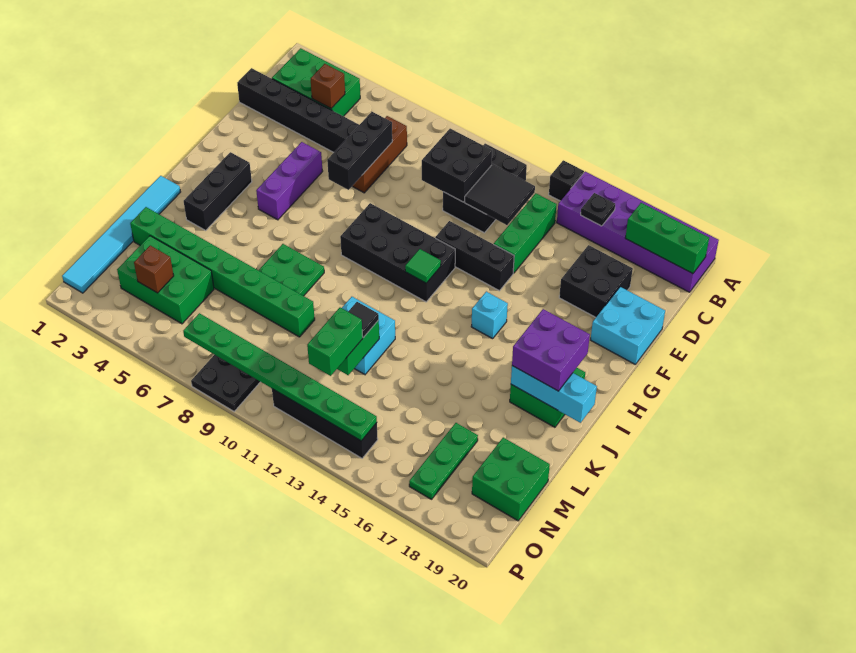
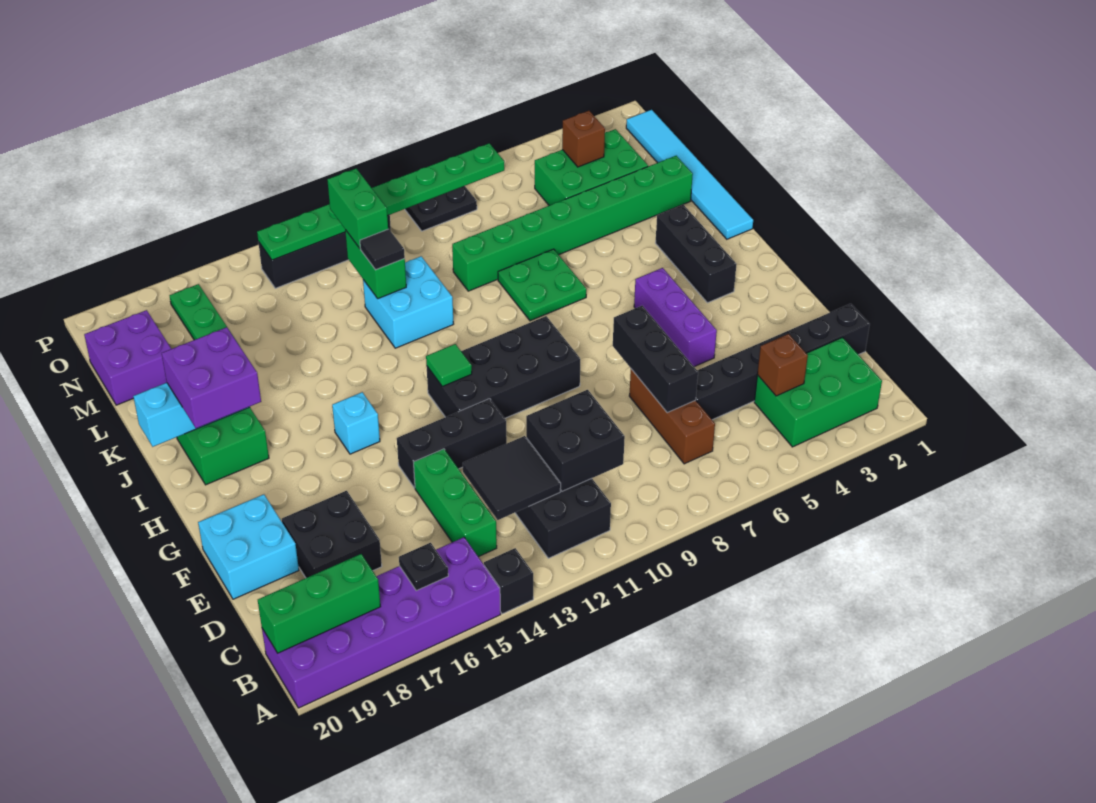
green 2x2 brick [472,438,550,521] -> purple 2x2 brick [84,310,171,405]

